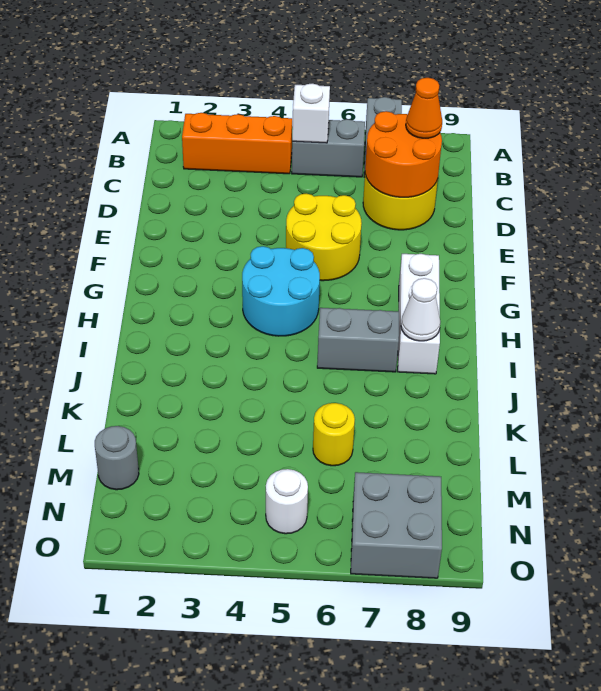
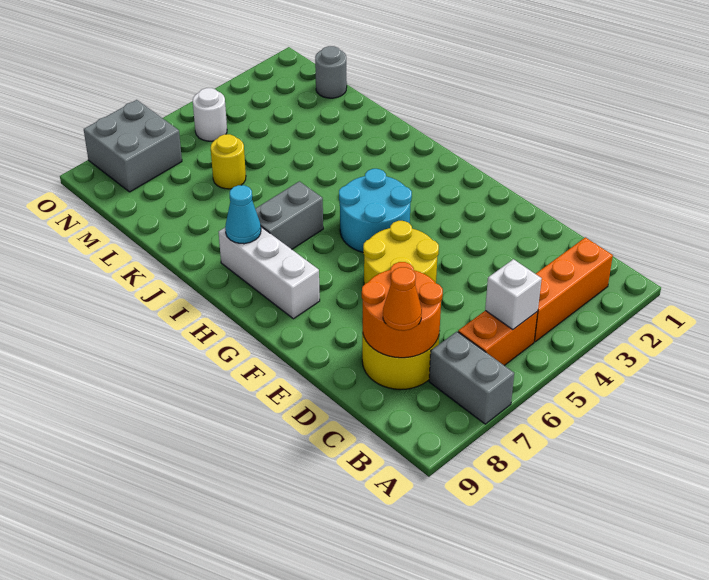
grey 1x2 brick [292,119,365,177] -> orange 1x2 brick [458,311,538,366]
white 1x1 cone [401,278,440,341] -> cyan 1x1 cone [225,185,261,244]

